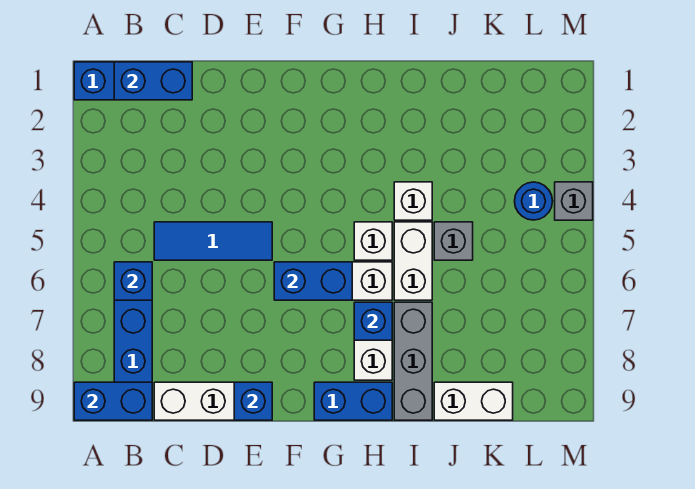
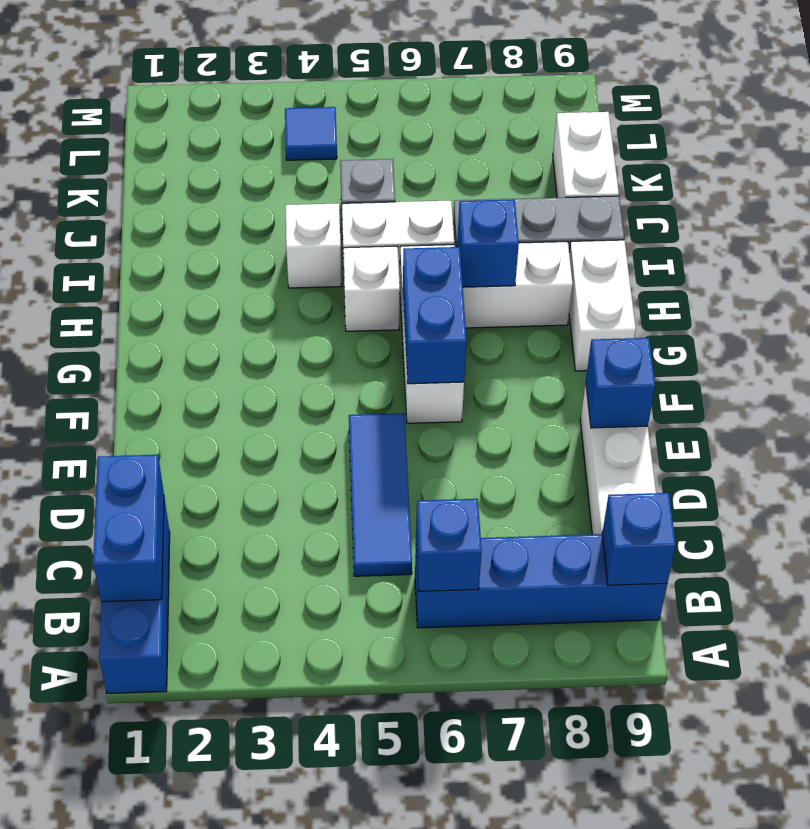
blue 1x2 brick [74,382,152,420] -> blue 1x1 brick [602,493,676,585]
blue 1x2 brick [314,382,392,420] -> white 1x2 brick [569,240,636,371]
blue 1x1 round brick [515,182,553,220] -> blue 1x1 tile [285,107,337,160]
grey 1x1 brick [555,182,593,220] -> none

